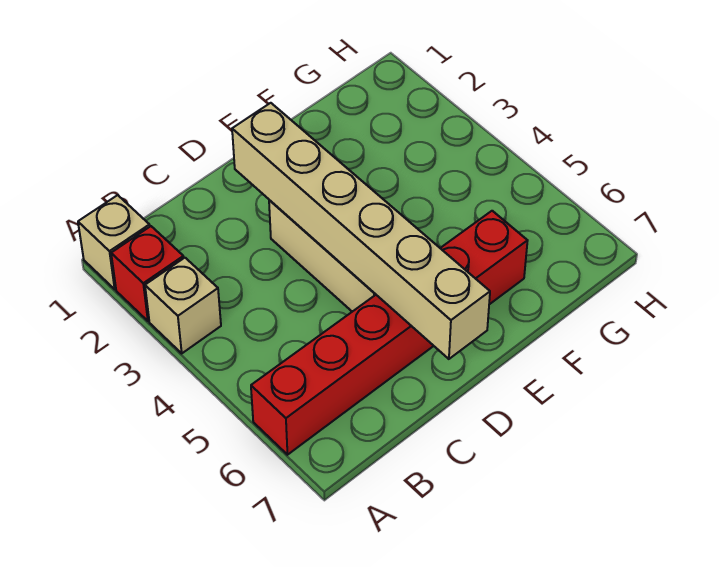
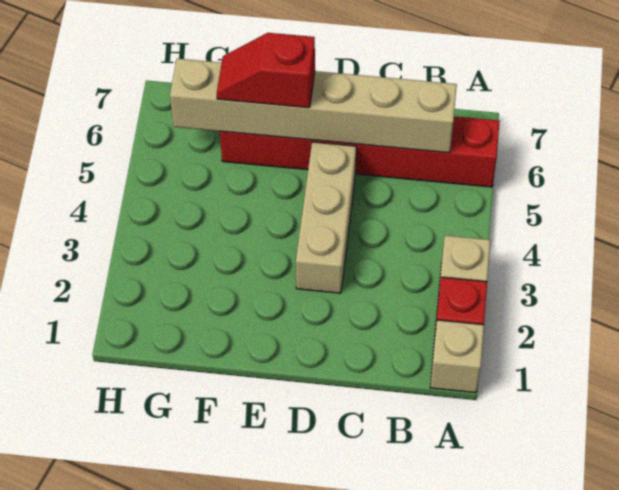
tan 1x6 brick [232,103,490,359] -> tan 1x6 brick turned to [170,59,457,153]
none -> red 1x2 slope [217,33,315,108]

